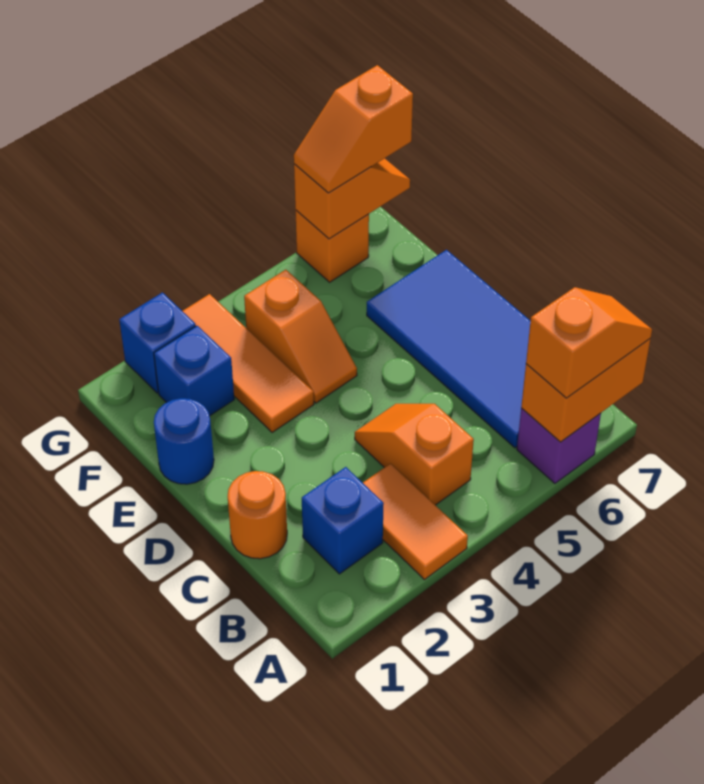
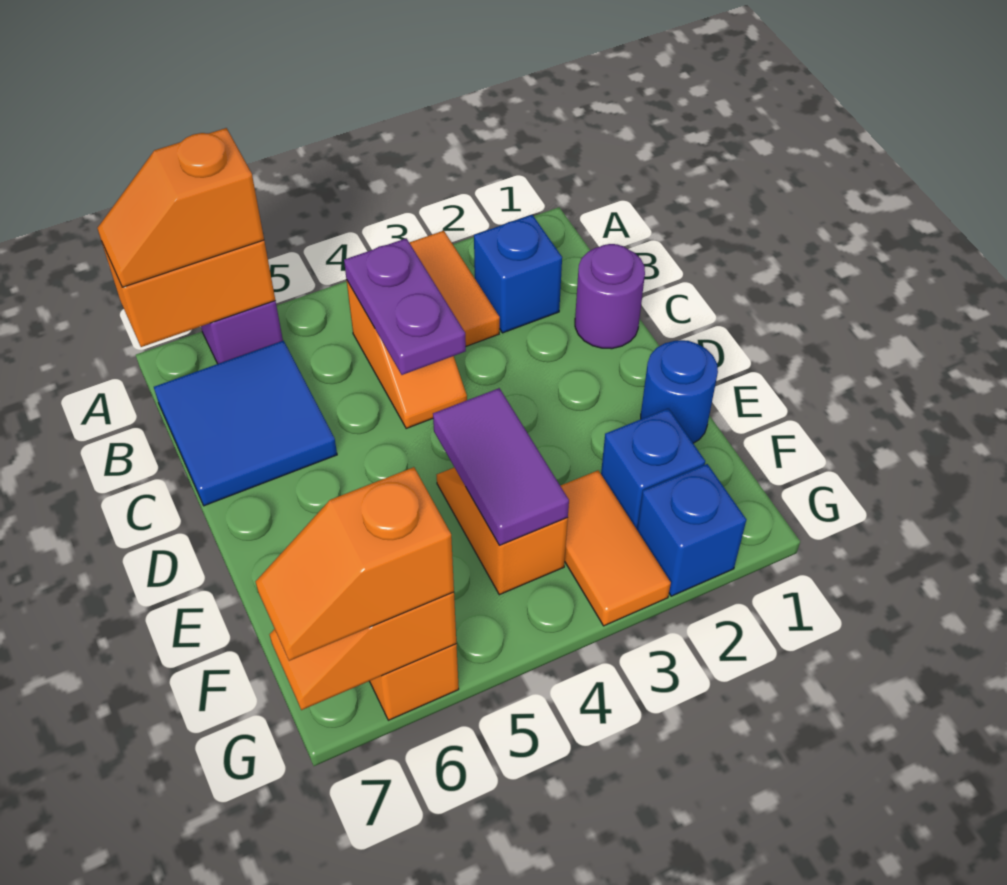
none -> purple 1x2 plate [344,238,466,375]
blue 2x4 tile [367,250,530,448] -> blue 2x2 tile [154,341,337,506]
orange 1x1 round brick [228,471,287,559] -> purple 1x1 round brick [575,244,645,349]
orange 1x3 tile [183,294,314,433] -> orange 1x2 tile [561,470,671,626]
none -> purple 1x2 tile [433,388,569,545]
orange 1x2 slope [294,65,413,193] -> orange 1x2 slope turned to [255,467,454,661]

